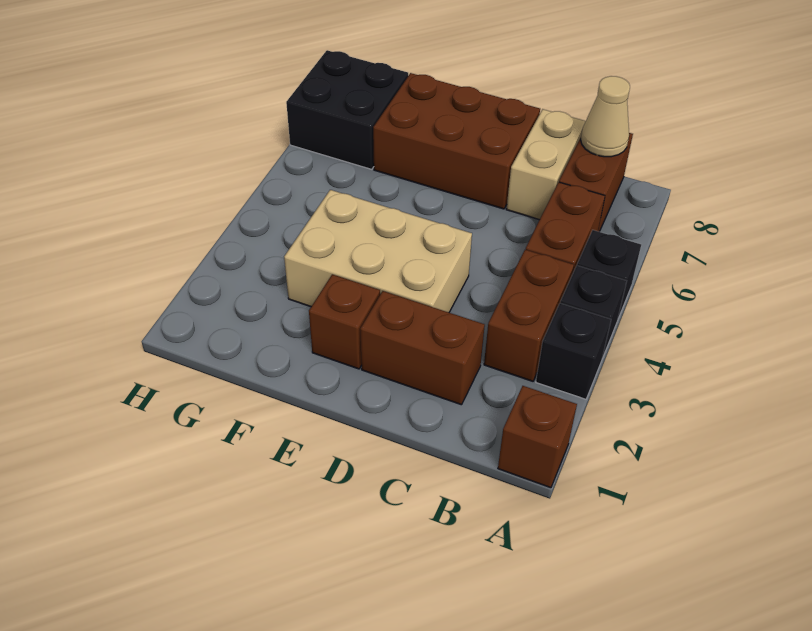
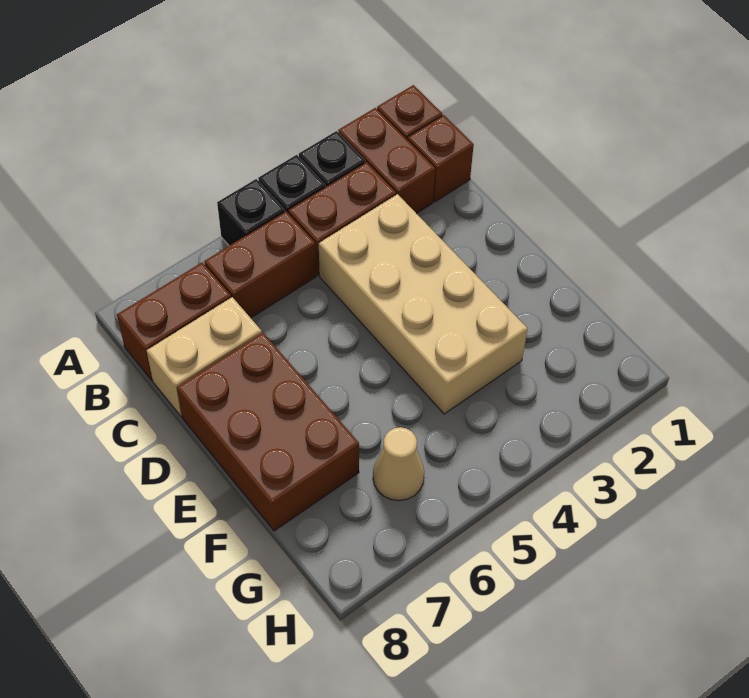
tan 1x1 cone [581,76,630,157] -> tan 1x1 cone moved to [373,427,424,501]
brown 1x2 brick [360,291,485,405] -> brown 1x2 brick moved to [338,108,435,214]
tan 2x3 brick [284,190,472,312] -> tan 2x4 brick [319,194,527,414]
brown 1x1 brick [309,274,380,369] -> brown 1x1 brick moved to [407,115,474,202]
black 2x2 brick [286,50,408,169] -> none

